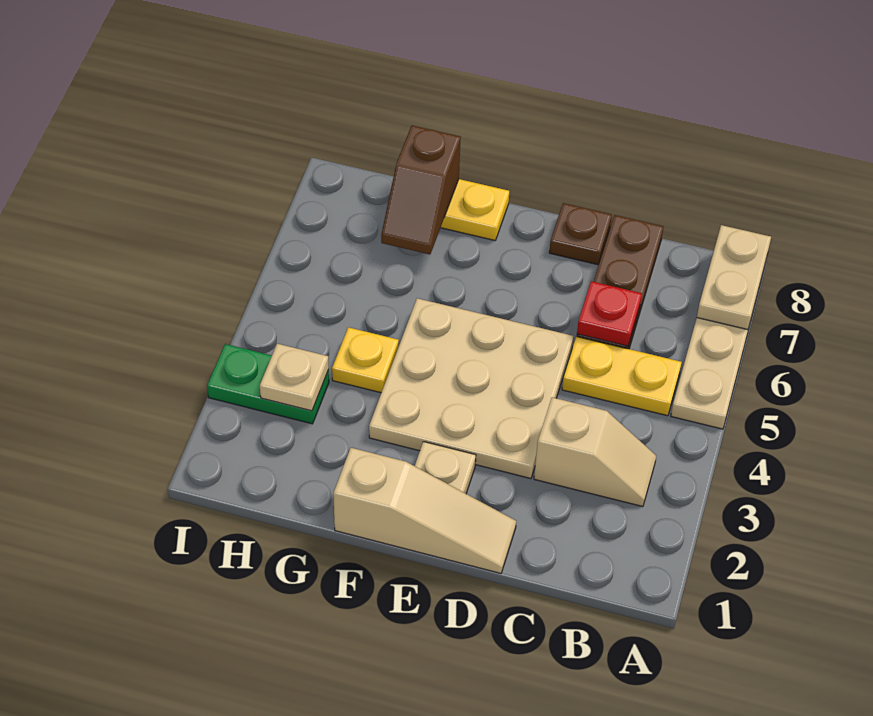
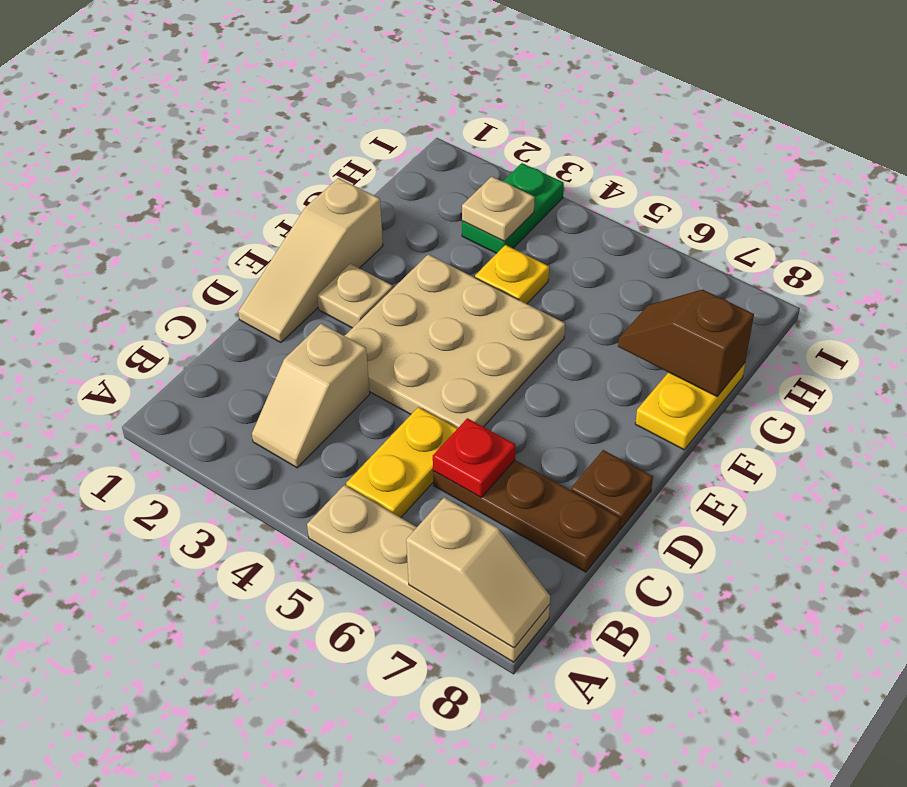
tan 1x2 plate [697,225,771,330] -> tan 1x2 slope [406,497,550,648]

